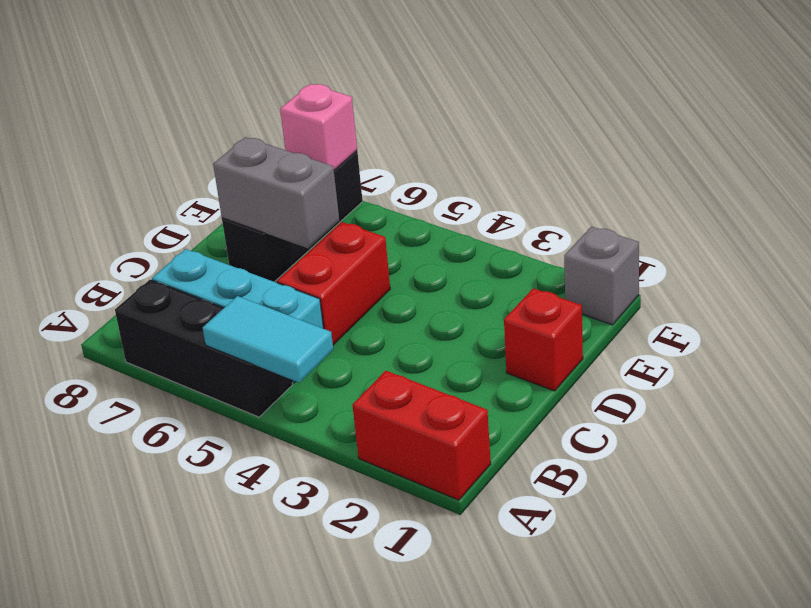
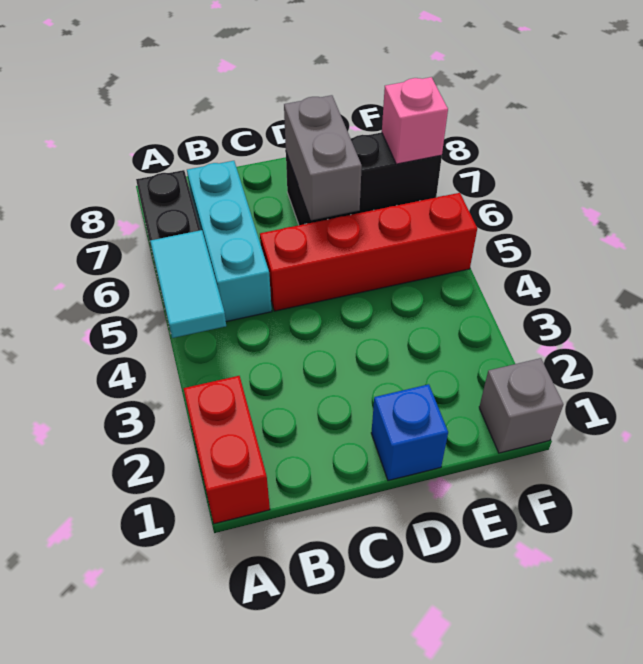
red 1x2 brick [277,222,390,345] -> red 1x4 brick [260,193,477,311]
red 1x1 brick [504,288,583,391] -> blue 1x1 brick [371,384,448,481]

